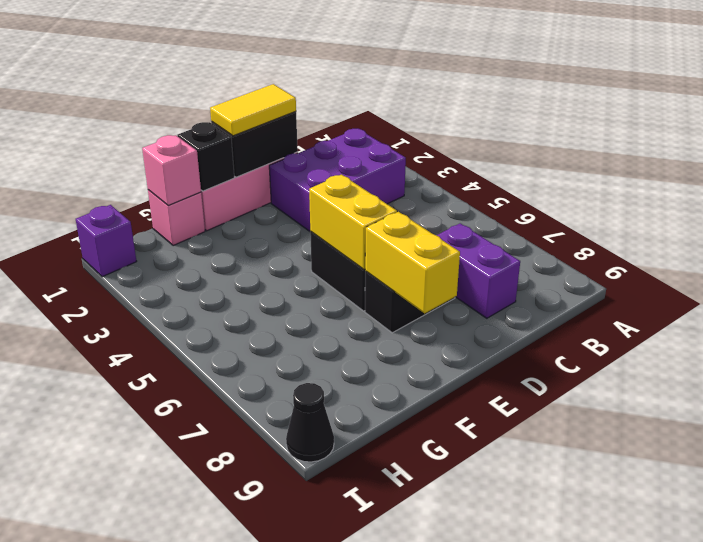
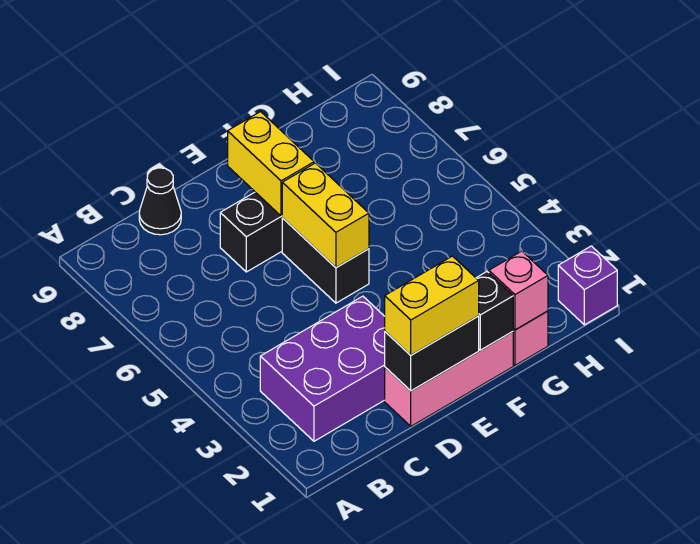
purple 1x2 brick [437,223,520,318] -> none
yellow 1x2 tile [210,84,296,136] -> yellow 1x2 brick [385,256,479,355]
black 1x1 cone [286,383,334,462] -> black 1x1 cone moved to [139,168,181,235]

